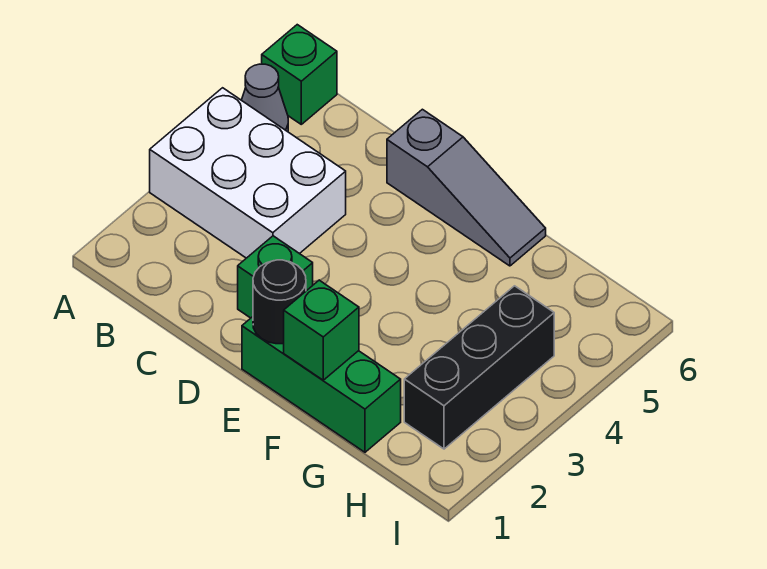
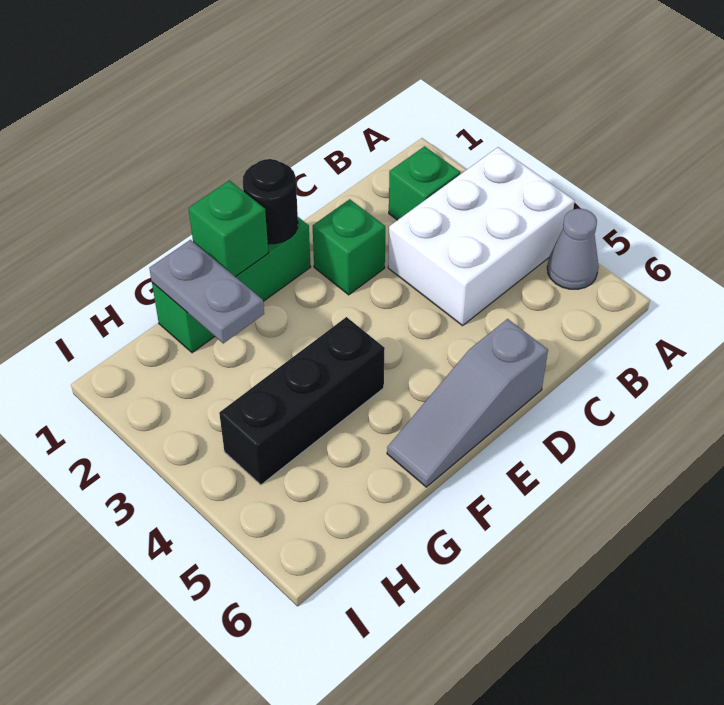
green 1x1 brick [262,25,337,124] -> green 1x1 brick moved to [389,146,460,220]
none -> grey 1x2 plate [149,240,264,343]
black 1x3 brick [404,286,554,449] -> black 1x3 brick turned to [219,317,385,485]

